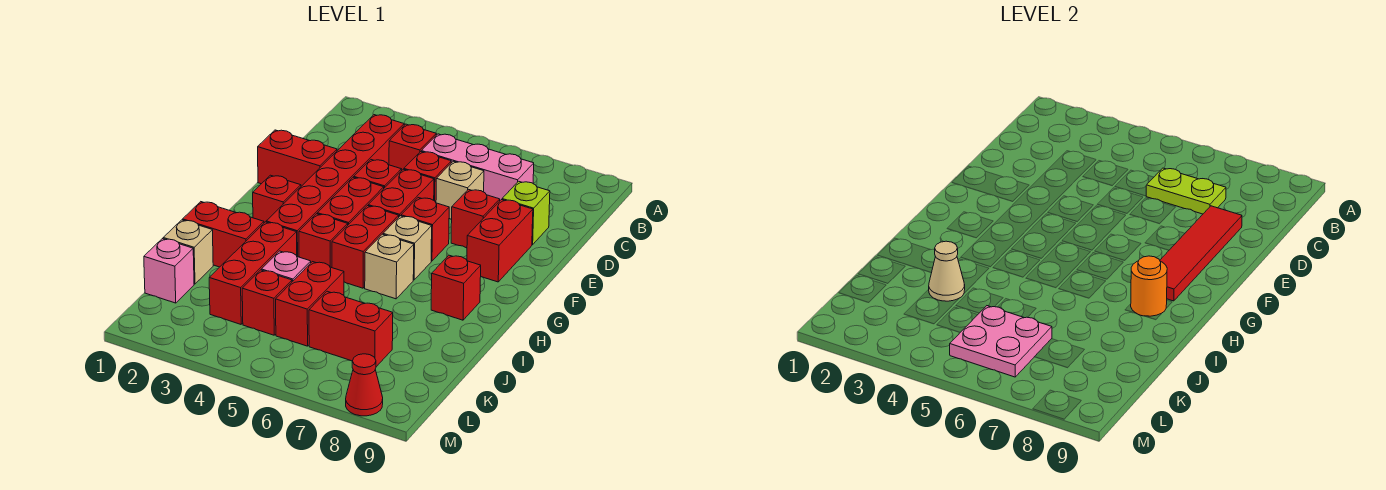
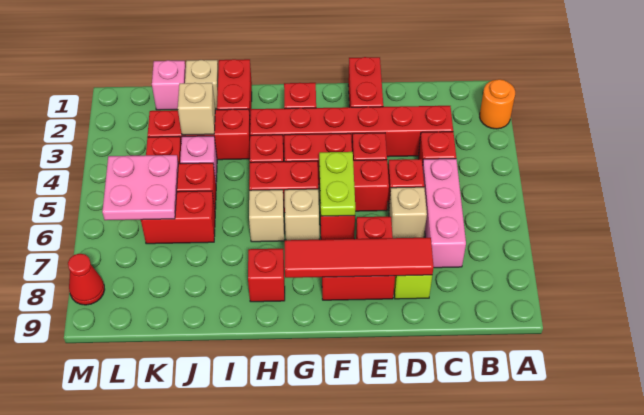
lime 1x2 plate [1146,168,1226,214] -> lime 1x2 plate moved to [319,152,355,216]
orange 1x1 round brick [1131,256,1167,316] -> orange 1x1 round brick moved to [480,79,515,129]
tan 1x1 cone [929,241,965,301] -> tan 1x1 brick [178,83,215,135]
red 1x2 brick [309,291,393,367] -> red 1x2 brick turned to [141,191,215,244]

